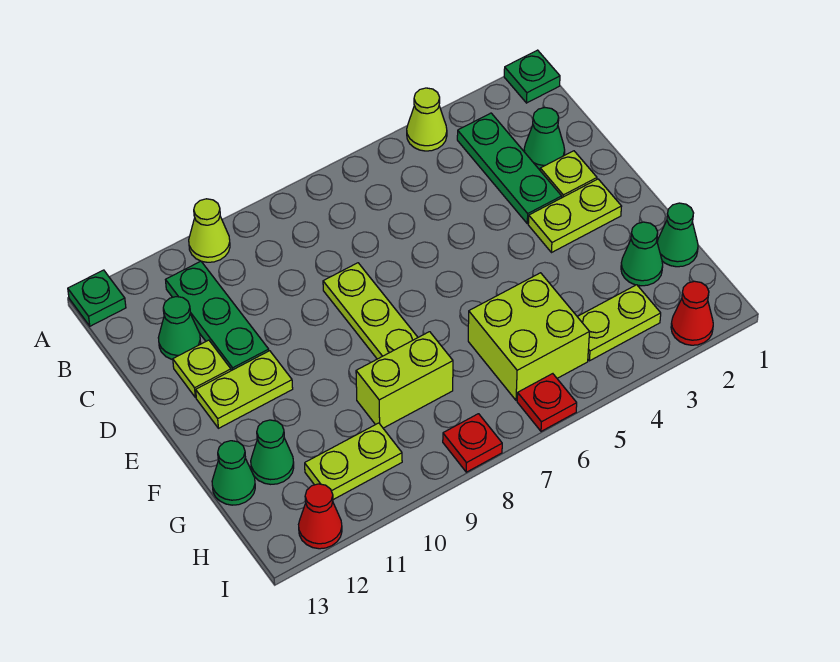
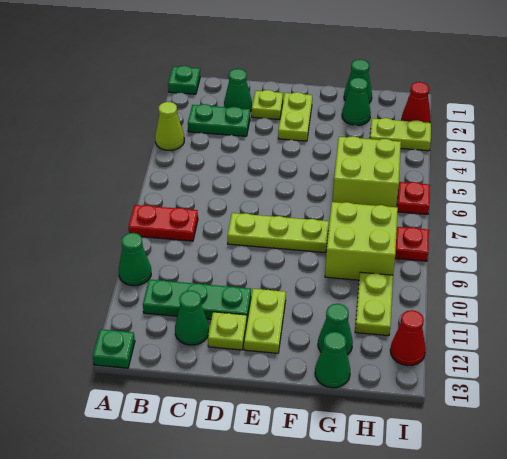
none -> red 1x2 plate [128,205,198,241]
lime 1x1 cone [189,199,230,262] -> green 1x1 cone [119,233,151,286]
green 1x3 plate [457,113,562,224] -> green 1x2 plate [188,104,250,136]
lime 1x2 brick [356,332,453,428] -> lime 2x2 brick [325,202,398,280]
lime 1x2 plate [577,285,661,361] -> lime 1x2 plate turned to [370,118,431,151]

